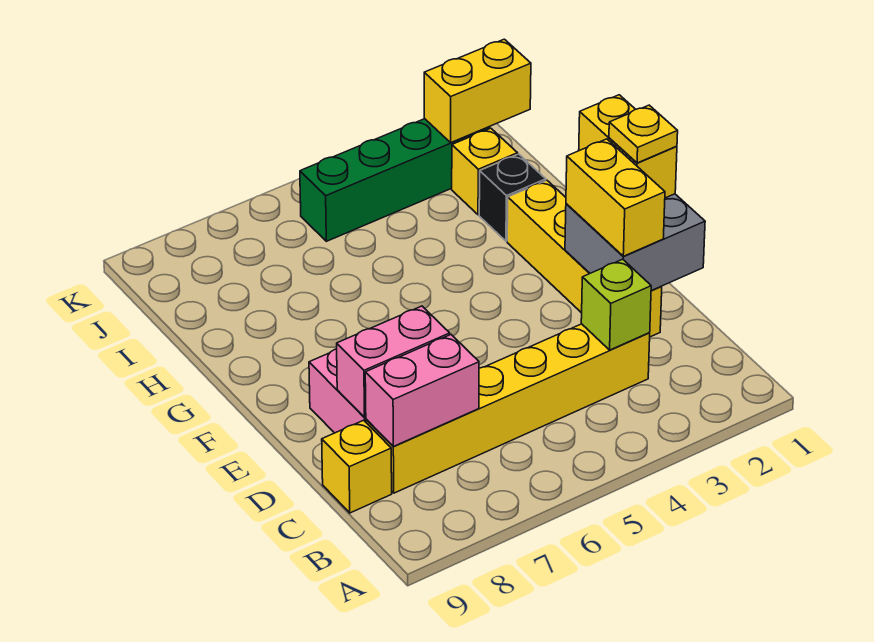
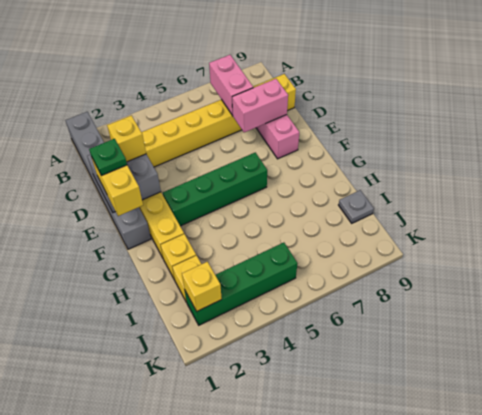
none -> grey 1x6 brick [65,112,151,249]
lime 1x1 brick [581,259,651,350] -> none
pink 1x2 brick [365,335,479,446] -> pink 1x2 brick turned to [209,55,253,115]
yellow 1x2 brick [566,139,665,256] -> yellow 1x1 brick [107,115,146,162]
yellow 1x1 plate [609,105,678,163] -> green 1x1 plate [89,139,127,176]
none -> green 1x4 brick [163,152,267,226]
black 1x1 brick [479,154,546,241] -> yellow 1x1 brick [161,234,196,280]
none -> grey 1x1 plate [339,190,374,223]
yellow 1x2 brick [424,39,531,142] -> yellow 1x1 brick [182,262,222,311]

